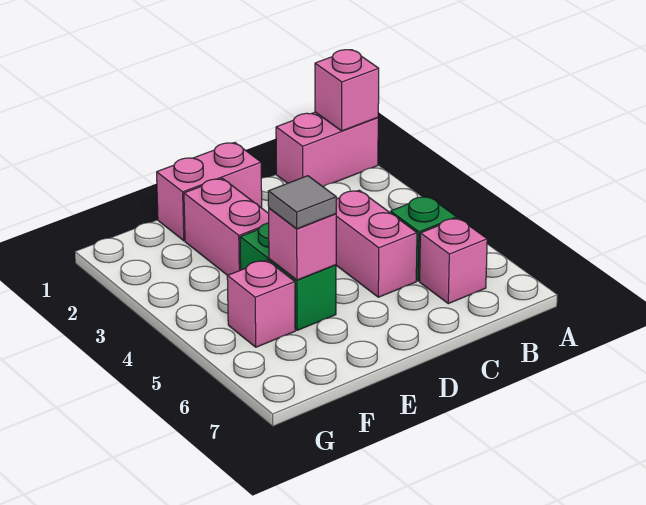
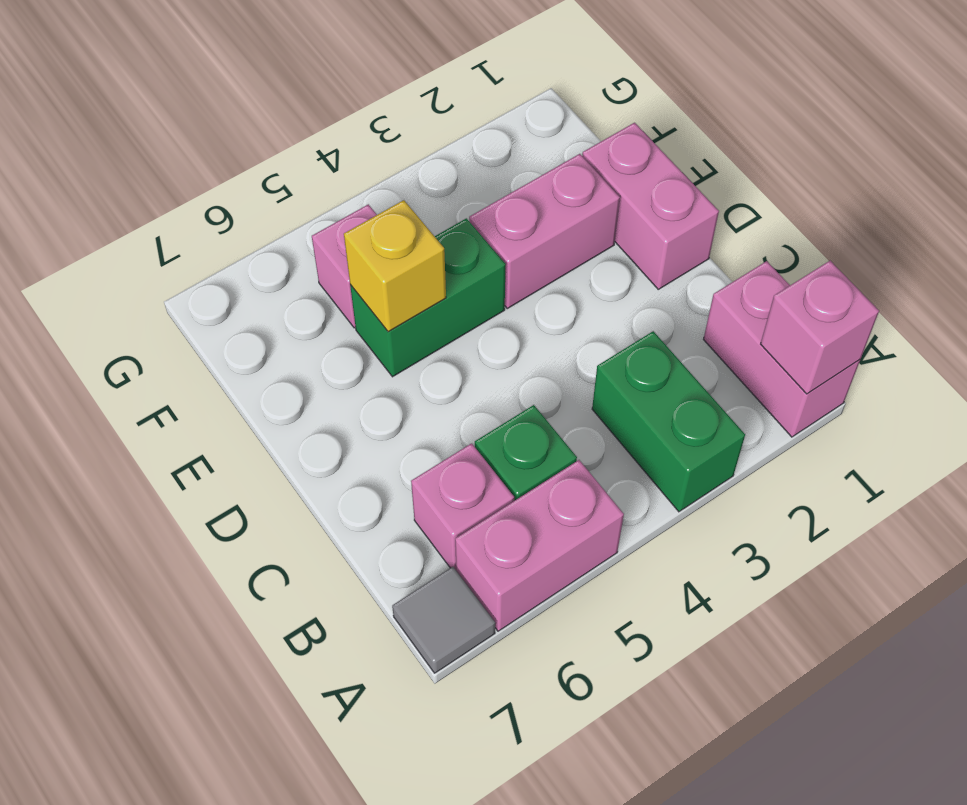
none -> green 1x2 brick [592,331,745,512]
pink 1x2 brick [336,190,417,297] -> pink 1x2 brick moved to [455,460,624,631]
pink 1x1 brick [269,208,336,280] -> yellow 1x1 brick [344,200,446,332]
grey 1x1 tile [268,176,336,229] -> grey 1x1 tile moved to [392,567,495,673]

